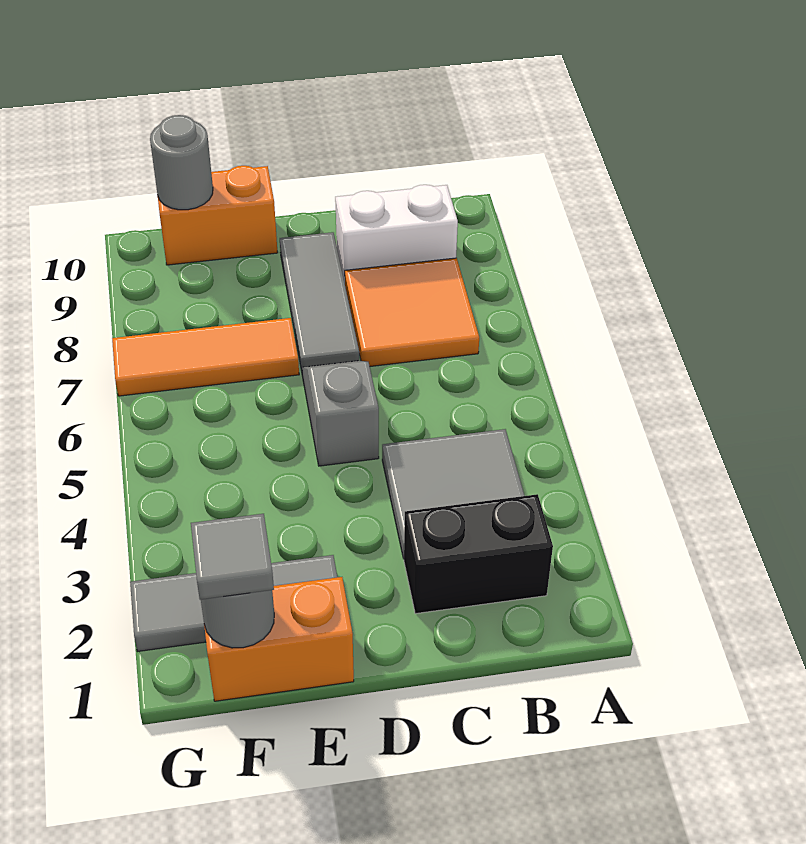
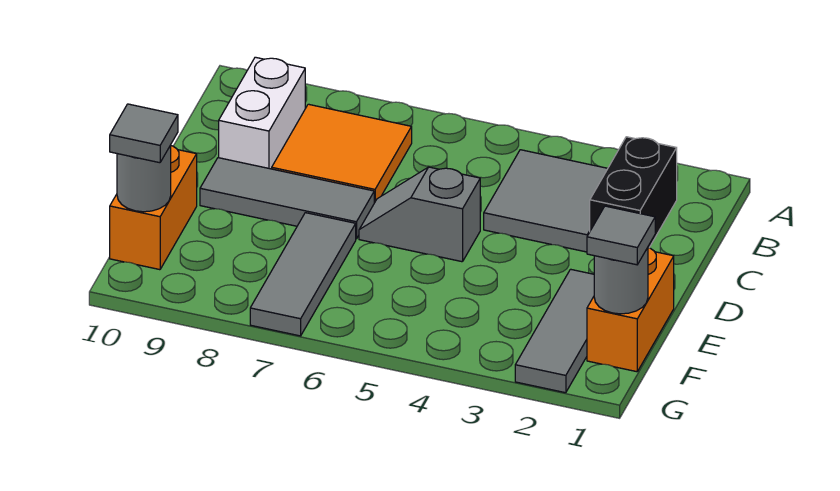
orange 1x3 tile [112,318,299,396] -> grey 1x3 tile [250,213,356,336]
none -> grey 1x1 tile [110,104,178,163]

